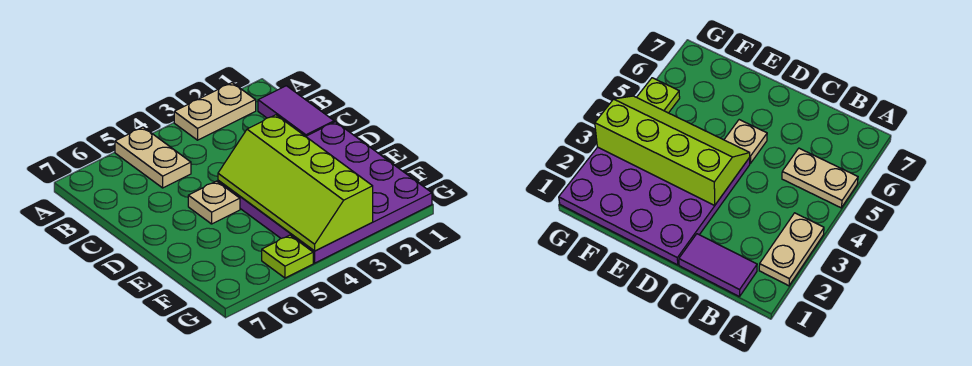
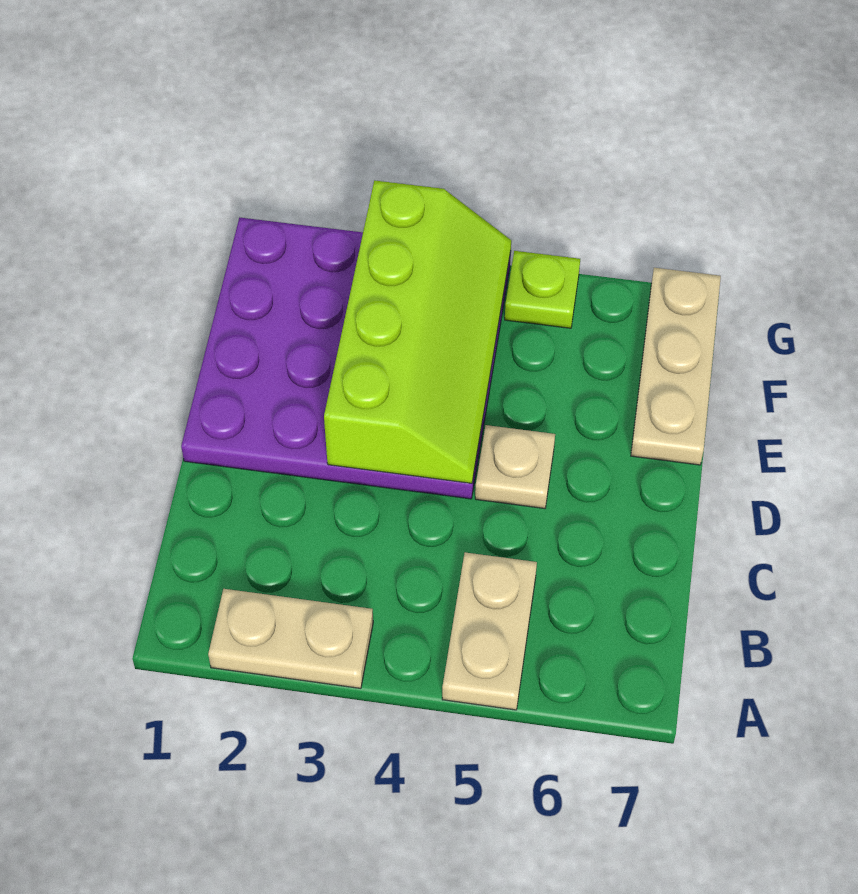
purple 1x2 tile [258,86,334,136] -> none
none -> tan 1x3 plate [631,268,721,465]

